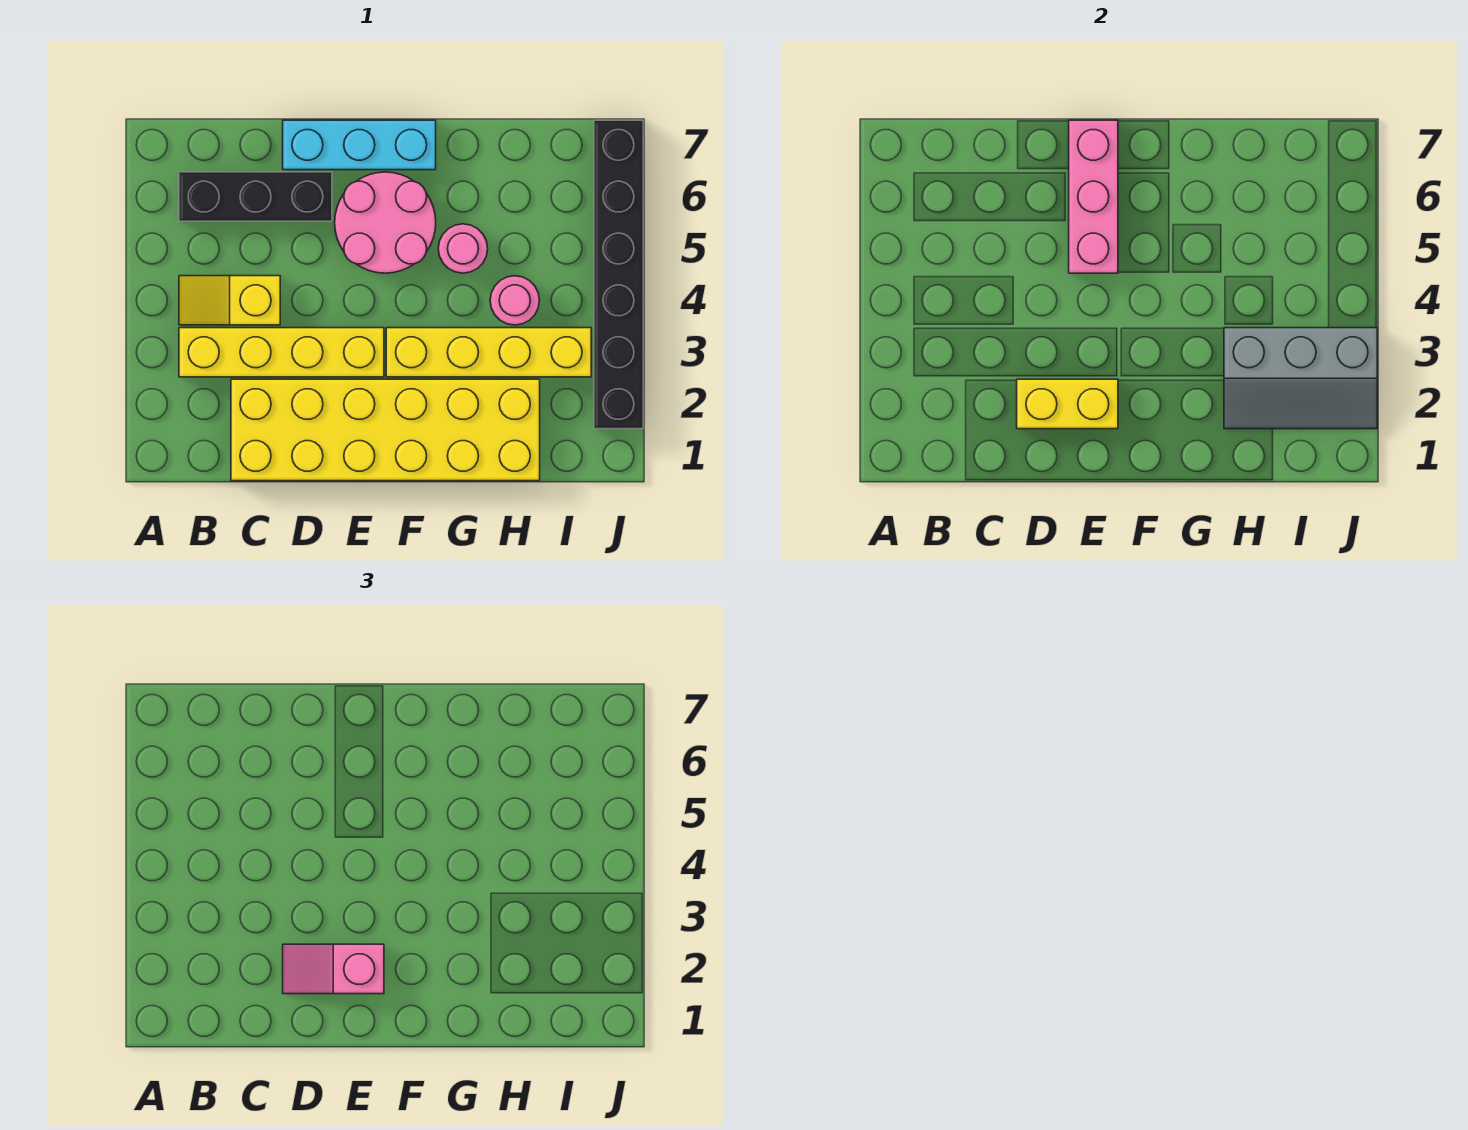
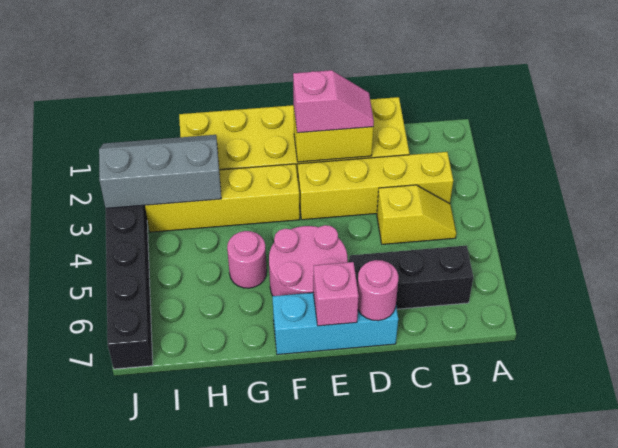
pink 1x3 brick [1069,120,1118,273] -> pink 1x1 brick [313,262,359,326]
pink 1x1 round brick [490,276,539,325] -> pink 1x1 round brick moved to [357,260,398,321]

